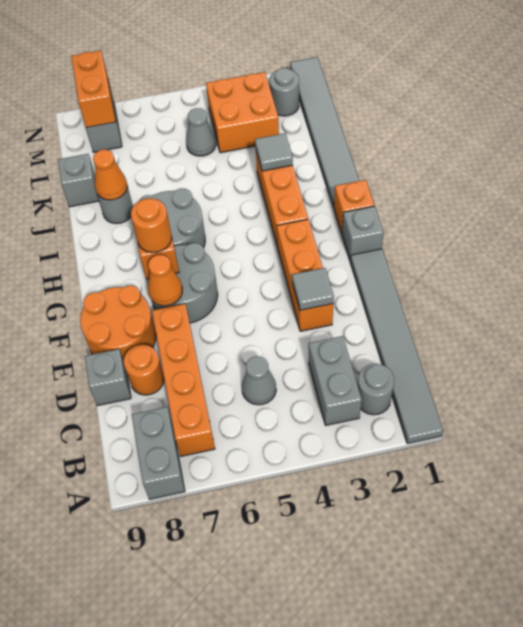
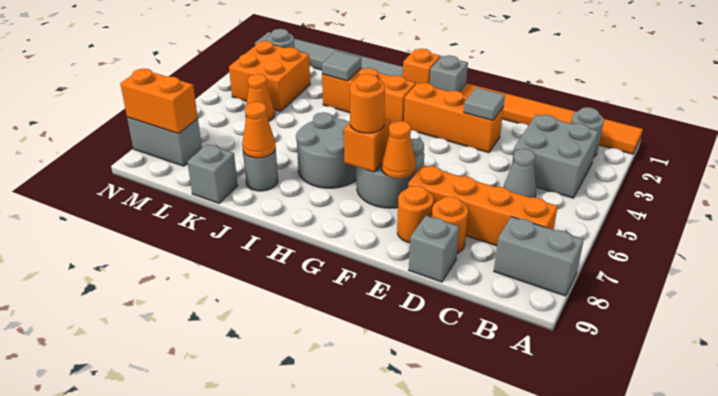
grey 1x6 tile [350,249,443,443] -> orange 1x6 tile [461,84,643,154]
grey 1x2 brick [309,336,362,425] -> grey 2x2 brick [512,115,599,198]
orange 2x2 round brick [80,286,156,360] -> orange 1x1 round brick [397,186,434,243]
grey 1x1 cone [186,108,216,156] -> orange 1x1 cone [246,74,275,121]

